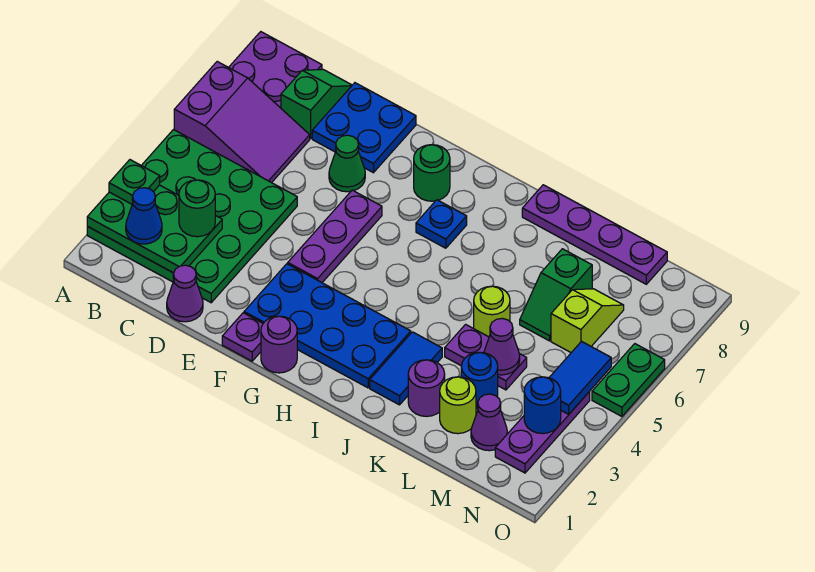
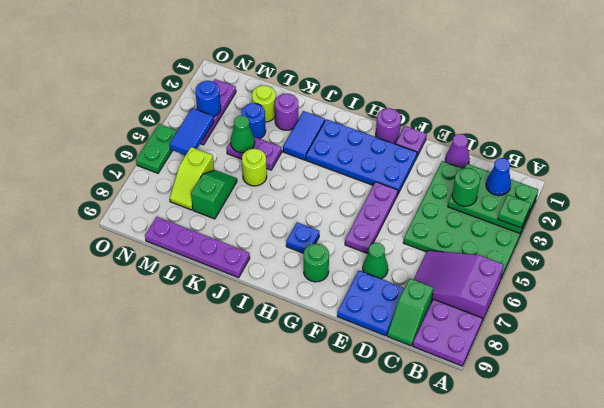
purple 1x1 cone [484,318,520,375] -> green 1x1 cone [231,116,255,153]
purple 1x1 cone [471,394,507,451] -> none

